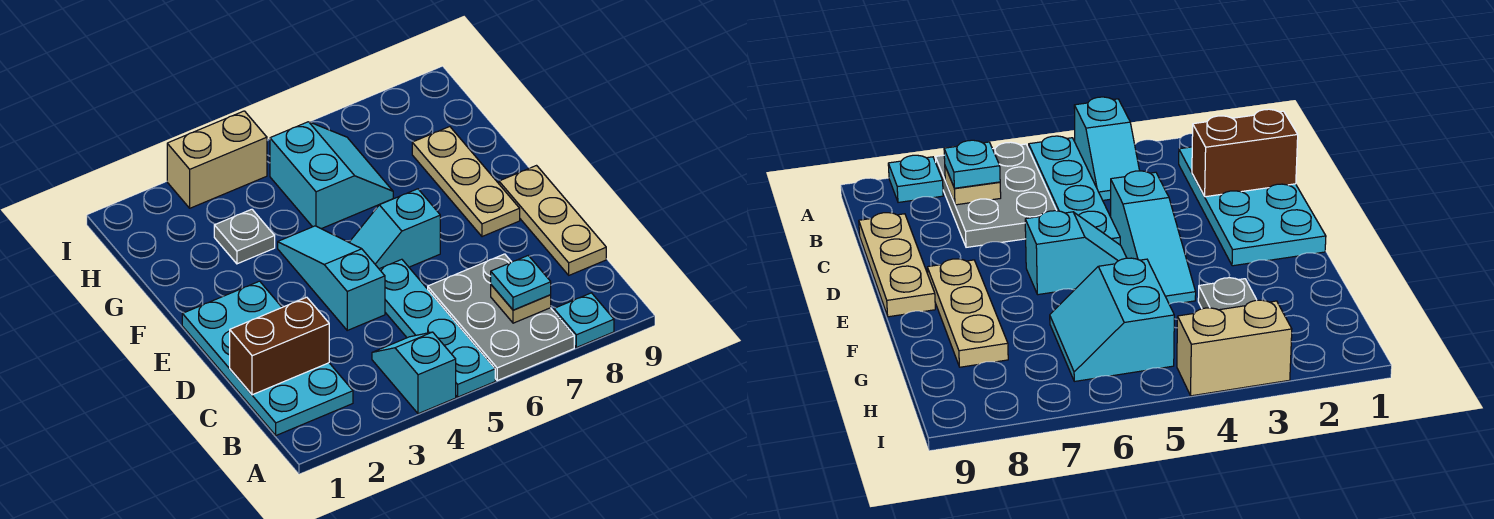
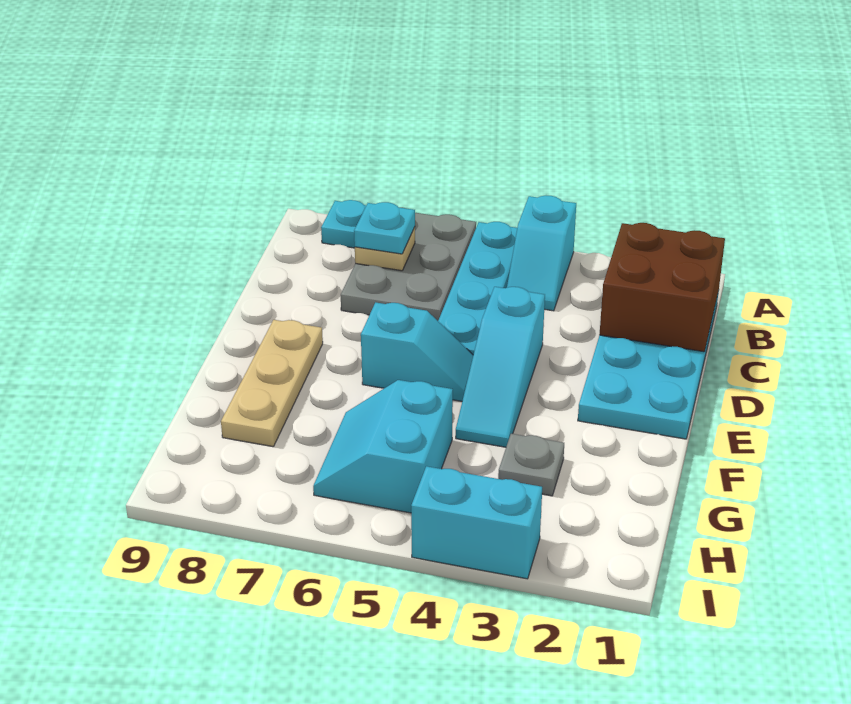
brown 1x2 brick [230,297,329,395] -> brown 2x2 brick [599,223,725,352]
tan 1x3 plate [499,166,606,275] -> none
tan 1x2 brick [167,111,267,208] -> cyan 1x2 brick [411,466,542,579]

